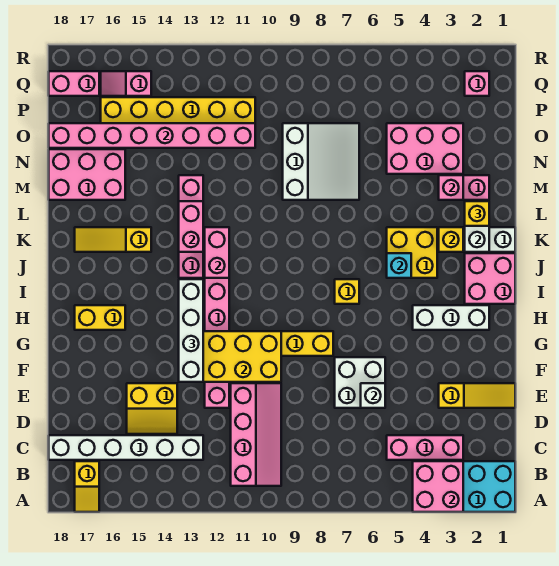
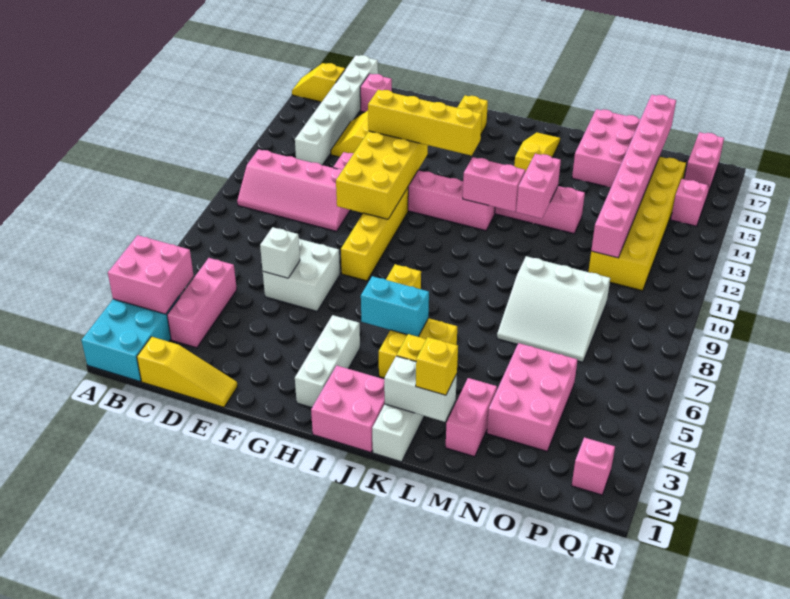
yellow 1x3 slope [439,383,515,408] -> yellow 1x3 slope turned to [137,337,238,407]
white 1x4 brick [179,279,203,382] -> yellow 1x4 brick [368,90,482,156]
cyan 1x1 brick [387,253,411,278] -> cyan 1x2 brick [361,276,429,337]
pink 1x2 brick [179,201,203,252] -> pink 1x2 brick turned to [516,154,561,219]
pink 1x1 brick [439,175,463,200] -> pink 1x1 brick moved to [360,74,392,112]

